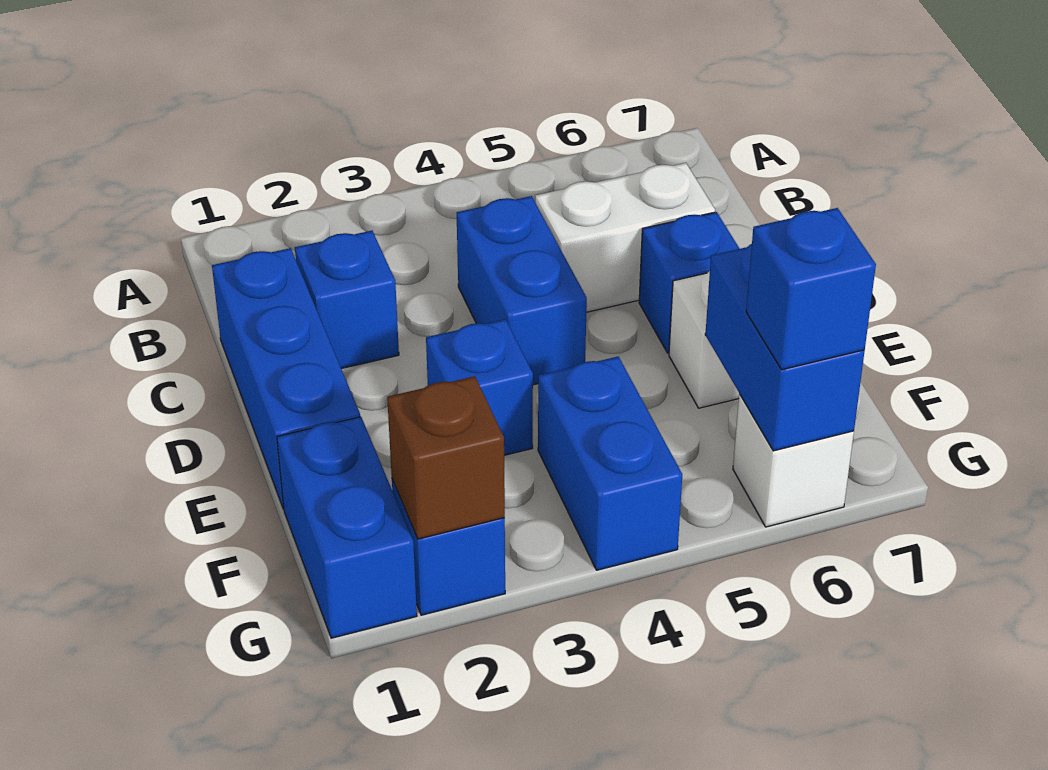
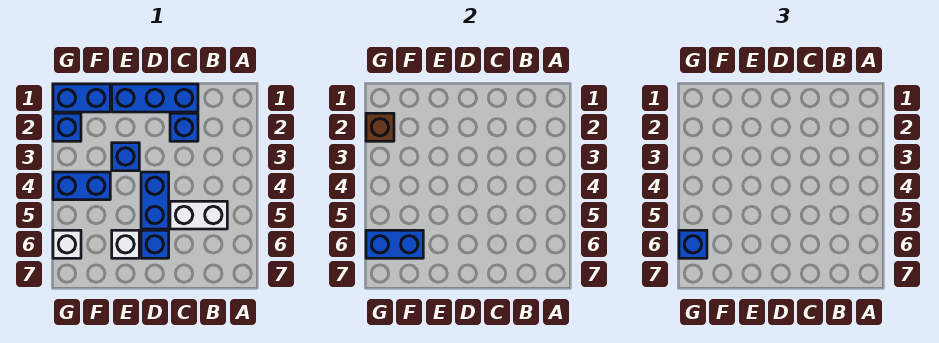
blue 1x2 brick [457,196,587,385] -> blue 1x2 brick turned to [141,172,169,229]
white 1x2 brick [535,163,715,312] -> white 1x2 brick turned to [170,201,227,229]

